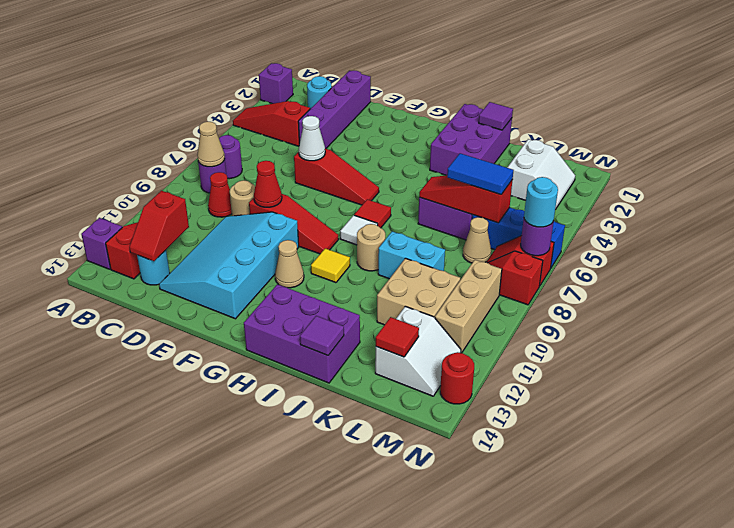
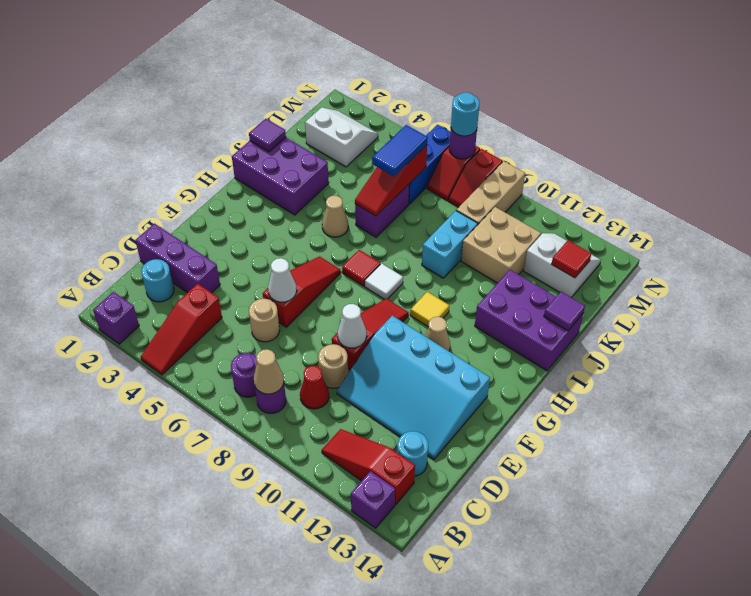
red 1x2 slope [129,191,189,261] -> none
purple 1x4 brick [298,71,371,149] -> purple 1x3 brick [135,224,220,293]
red 1x1 cone [254,161,282,207] -> white 1x1 cone [337,304,367,348]
purple 2x3 brick [244,284,360,383] -> purple 2x3 brick turned to [475,270,583,371]
tan 1x1 round brick [357,224,385,271] -> tan 1x1 round brick moved to [249,299,280,342]
tan 1x1 cone [463,217,491,263] -> tan 1x1 cone moved to [322,196,348,237]
tan 1x3 brick [435,260,502,353] -> tan 1x3 brick turned to [456,161,525,224]
red 1x1 round brick [440,352,474,404] -> none

